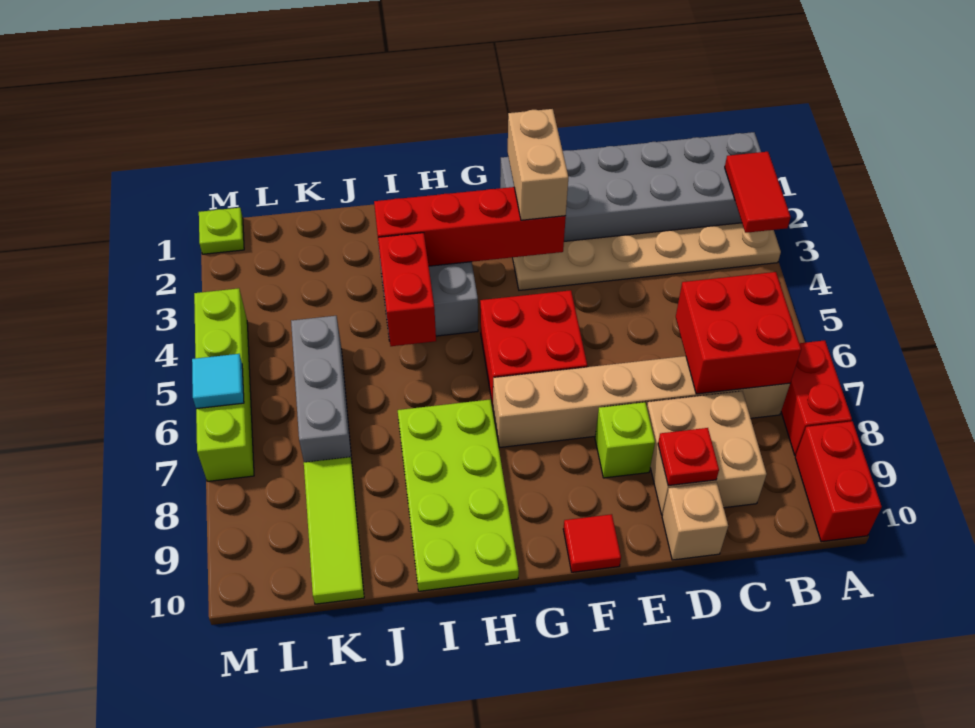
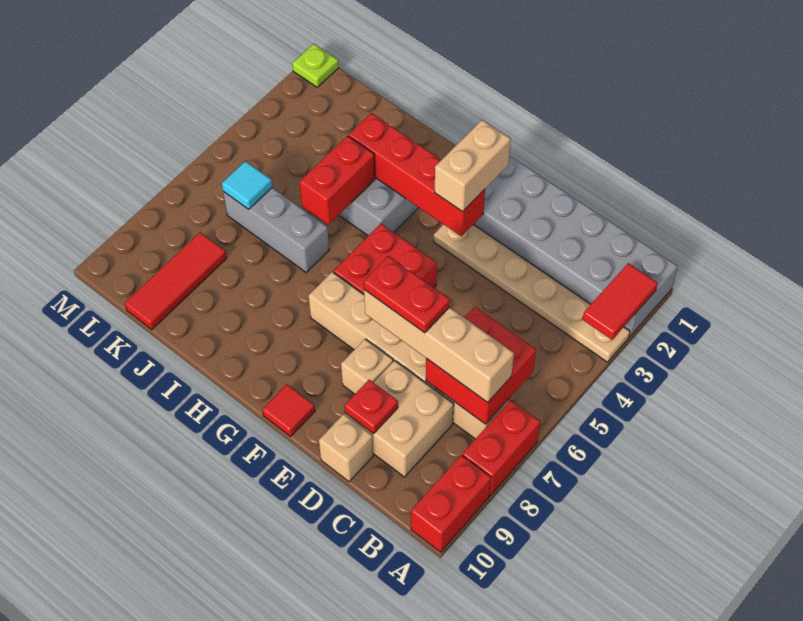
none -> tan 1x4 brick [364,290,514,402]
none -> red 1x2 plate [363,256,450,333]
lime 1x1 brick [595,402,655,478] -> tan 1x1 brick [341,339,393,394]
lime 2x4 plate [398,399,519,591] -> none
grey 1x3 brick [291,316,352,462] -> grey 1x3 brick turned to [223,188,329,272]
lime 1x3 tile [304,457,364,604] -> red 1x3 tile [125,232,227,330]
lime 1x4 brick [194,288,254,481] -> none
cyan 1x1 tile [192,354,244,409] -> cyan 1x1 tile moved to [222,161,272,209]

